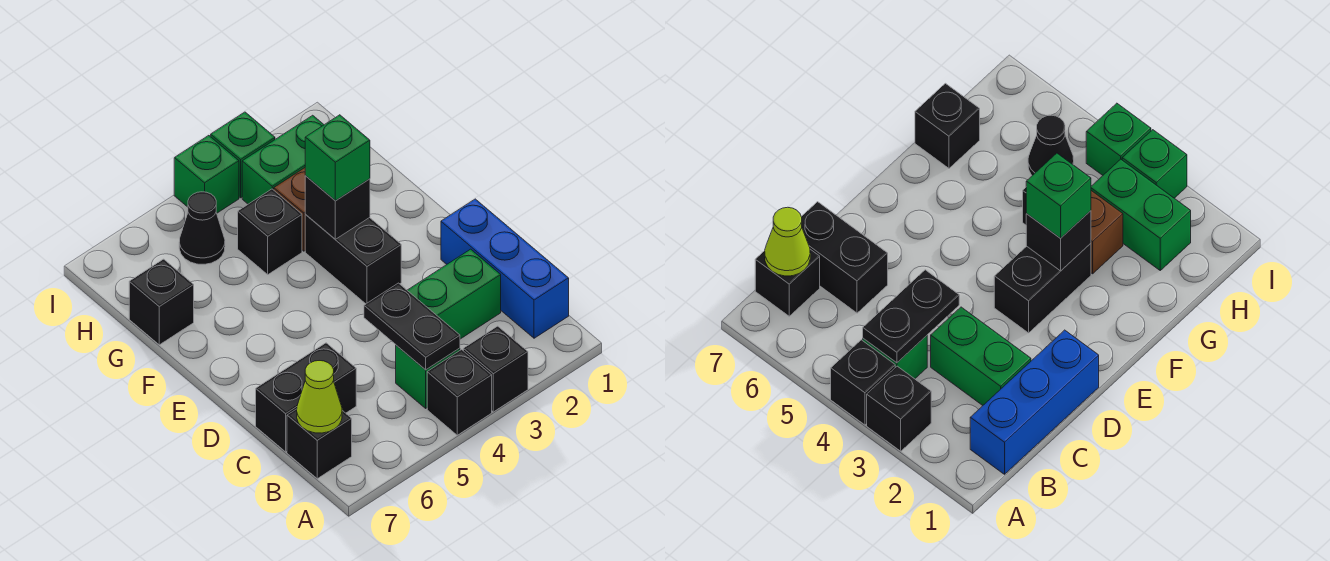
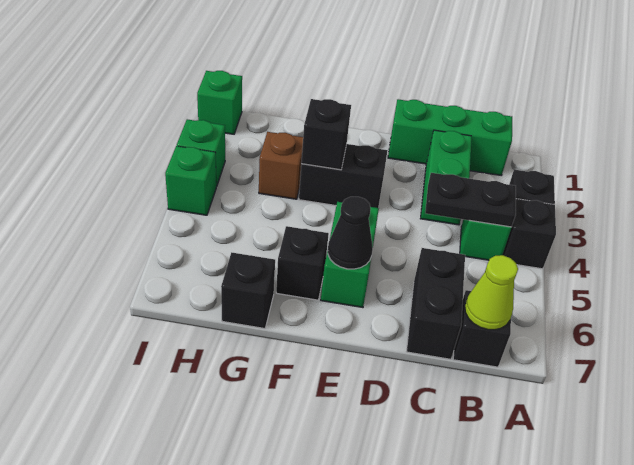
blue 1x3 brick [441,199,569,338] -> green 1x3 brick [388,99,512,175]
green 1x1 brick [305,115,370,201] -> green 1x1 brick moved to [197,71,242,134]
black 1x1 brick [238,189,302,274] -> black 1x1 brick moved to [276,226,329,300]
green 1x2 brick [242,115,324,204] -> green 1x2 brick moved to [321,202,379,307]
black 1x1 cone [179,192,225,264] -> black 1x1 cone moved to [328,197,373,269]

